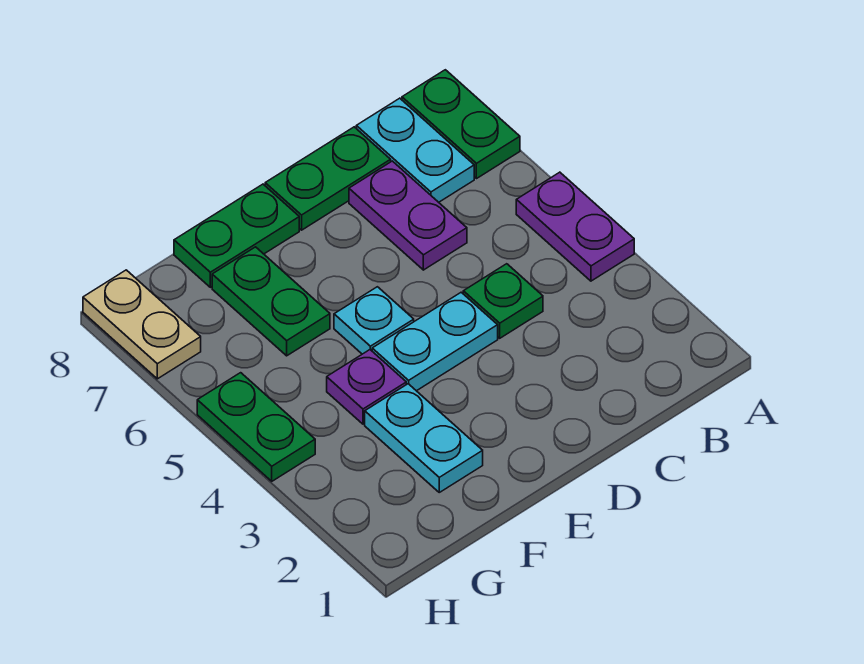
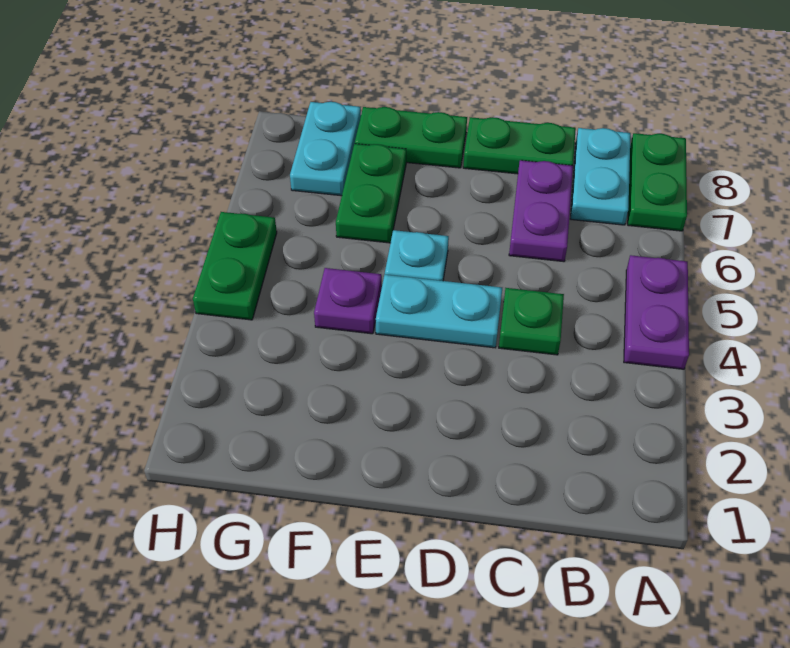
cyan 1x2 plate [365,384,483,492] -> cyan 1x2 plate moved to [290,102,361,196]
tan 1x2 plate [83,270,201,379] -> none

